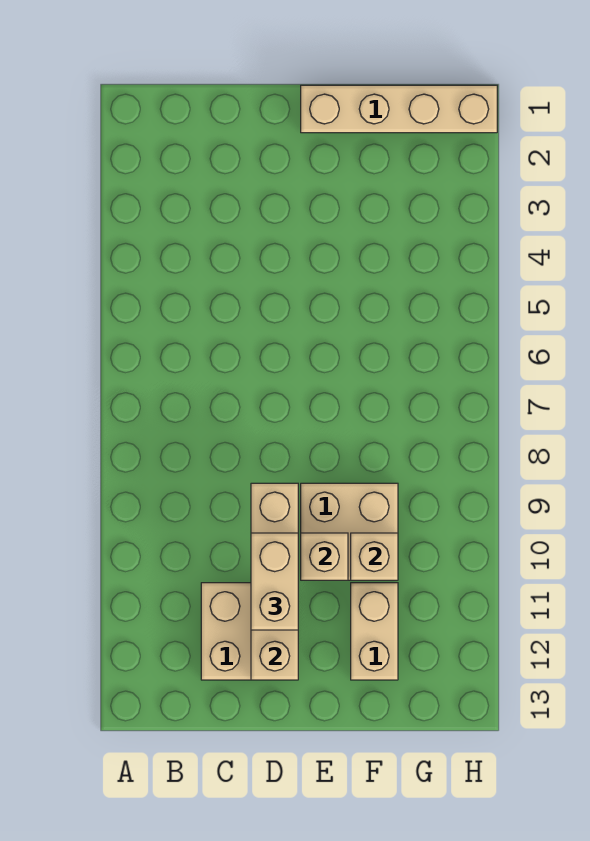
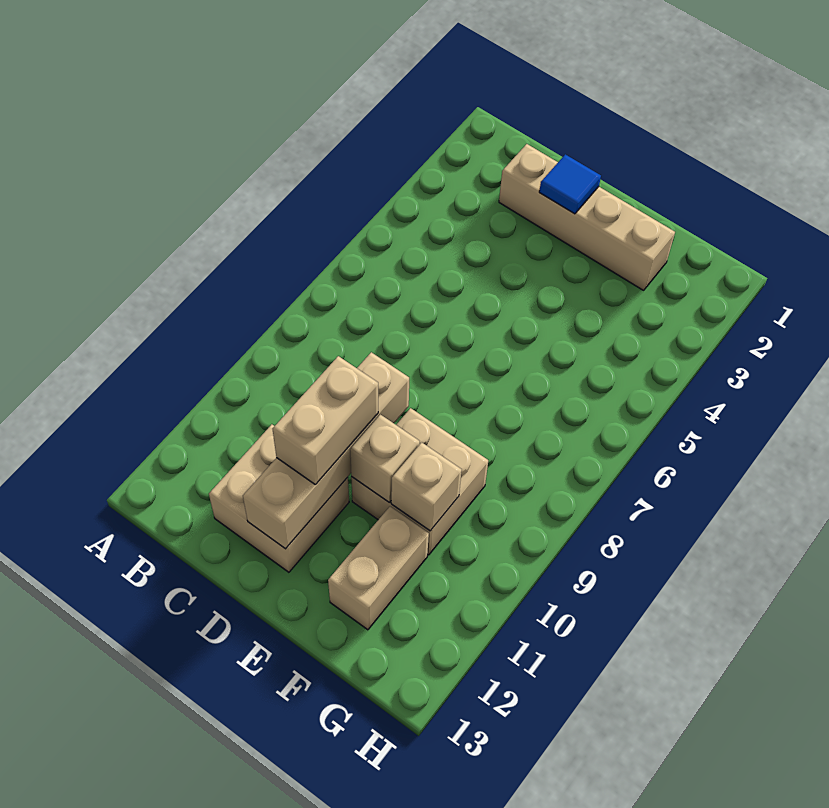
none -> blue 1x1 tile [539,154,601,214]
tan 1x4 brick [301,85,497,133] -> tan 1x4 brick moved to [499,144,675,290]

